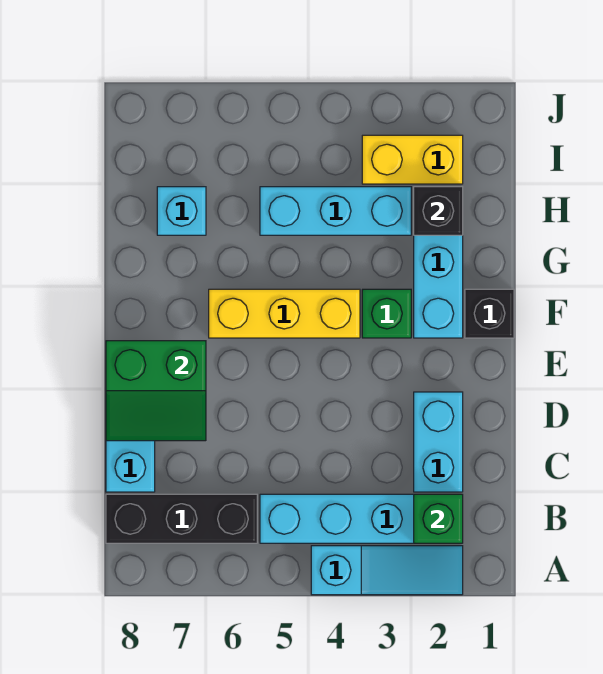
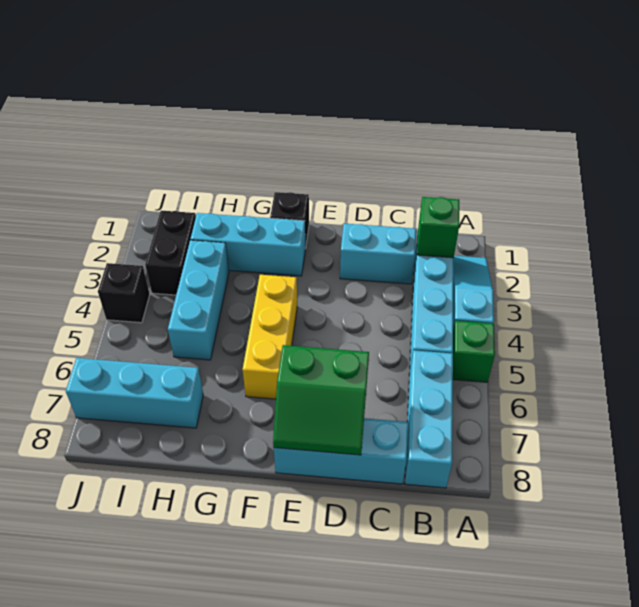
black 1x3 brick [106,494,257,543] -> cyan 1x3 brick [405,350,453,488]
green 2x2 slope [106,341,206,441] -> green 2x2 slope turned to [273,345,369,455]
green 1x1 brick [362,289,411,338] -> green 1x1 brick moved to [453,321,495,382]
black 1x1 brick [414,187,463,235] -> black 1x1 brick moved to [98,263,150,323]
cyan 1x1 brick [157,187,206,235] -> cyan 1x3 brick [66,358,203,428]
yellow 1x2 brick [362,135,463,184] -> black 1x2 brick [145,211,196,295]

